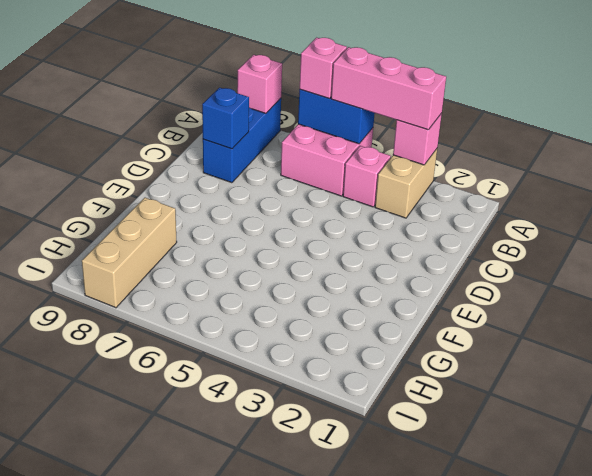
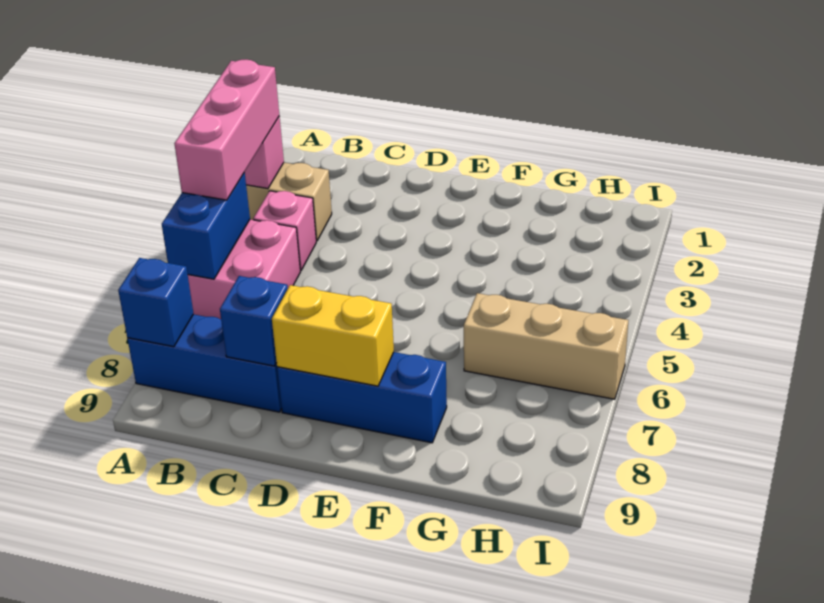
pink 1x1 brick [300,38,347,99] -> none
pink 1x1 brick [237,55,282,113] -> blue 1x1 brick [118,258,194,347]
none -> blue 1x3 brick [277,352,447,443]
none -> yellow 1x2 brick [272,285,394,386]
tan 1x3 brick [82,198,177,308] -> tan 1x3 brick moved to [464,293,629,399]

